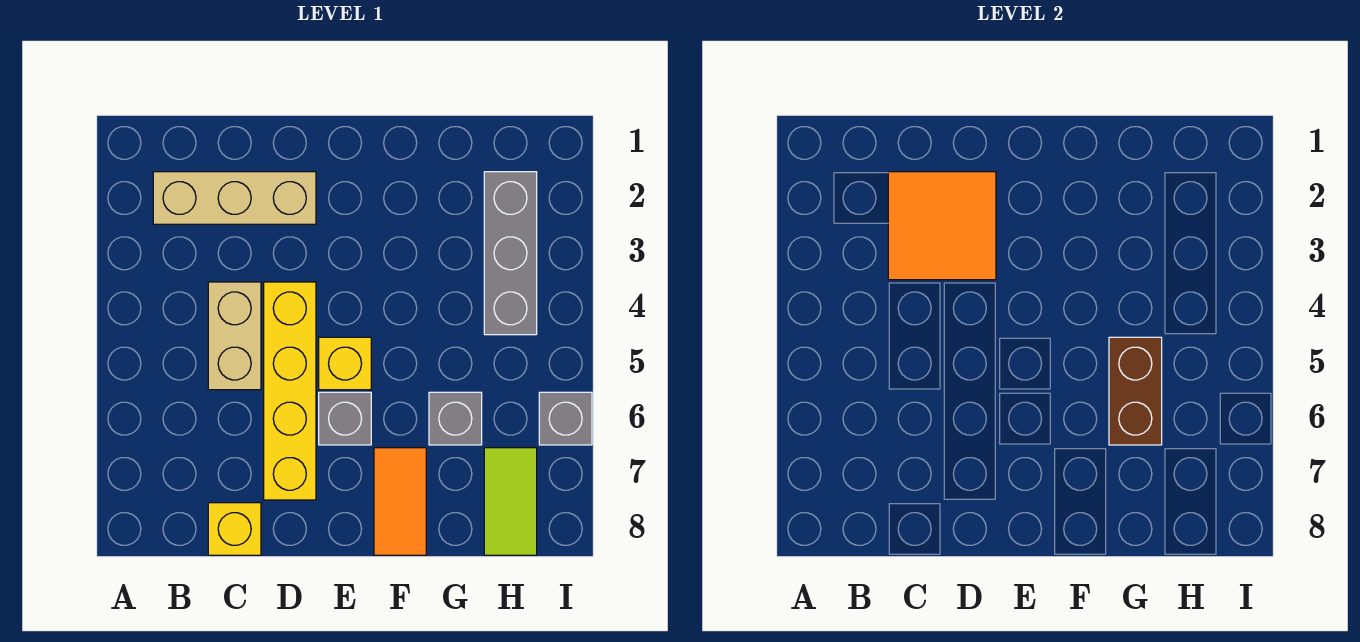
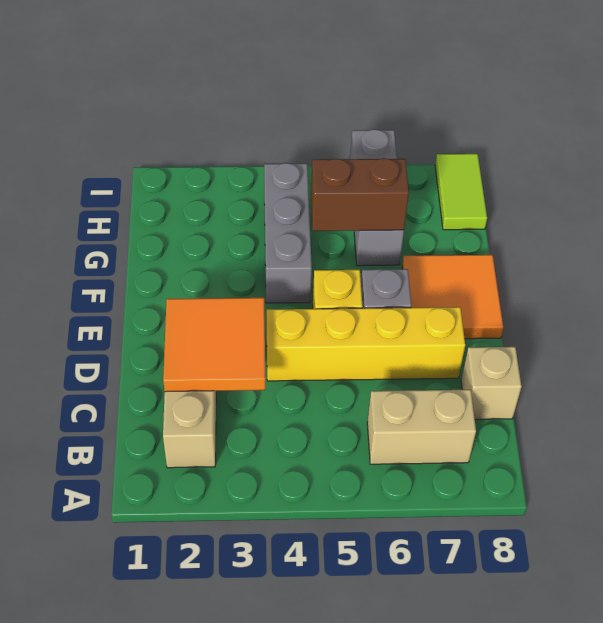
tan 1x2 brick [208,282,261,390] -> tan 1x2 brick moved to [367,390,476,464]
yellow 1x1 brick [208,503,261,555] -> tan 1x1 brick [461,347,522,419]
orange 1x2 tile [374,448,426,555] -> orange 2x2 tile [402,255,503,339]
grey 1x3 brick [484,172,537,335] -> grey 1x3 brick turned to [264,163,312,303]
lime 1x2 tile [484,448,537,555] -> lime 1x2 tile turned to [435,154,487,230]

